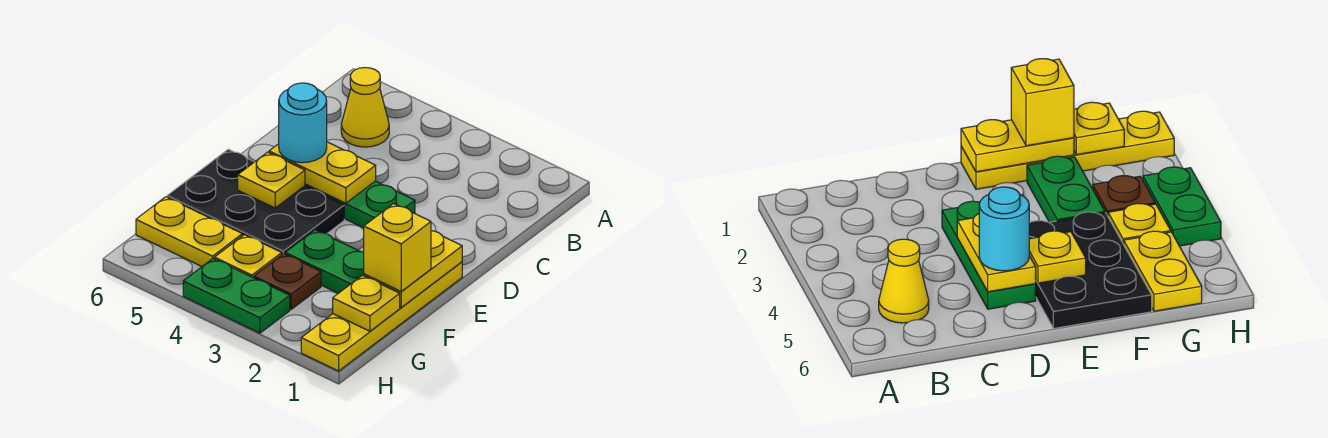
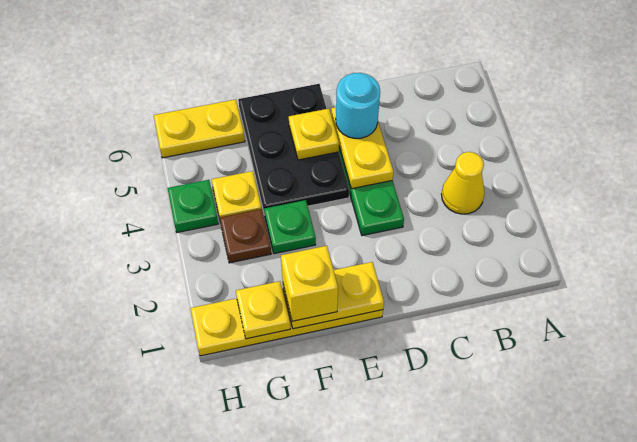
yellow 1x1 cone [341,68,389,147] -> yellow 1x1 cone moved to [442,152,485,214]
green 1x2 plate [285,230,364,293] -> green 1x1 plate [264,200,316,254]
yellow 1x2 plate [136,197,242,266] -> yellow 1x2 plate turned to [154,99,245,158]
green 1x2 plate [183,259,290,333] -> green 1x1 plate [168,180,218,232]

